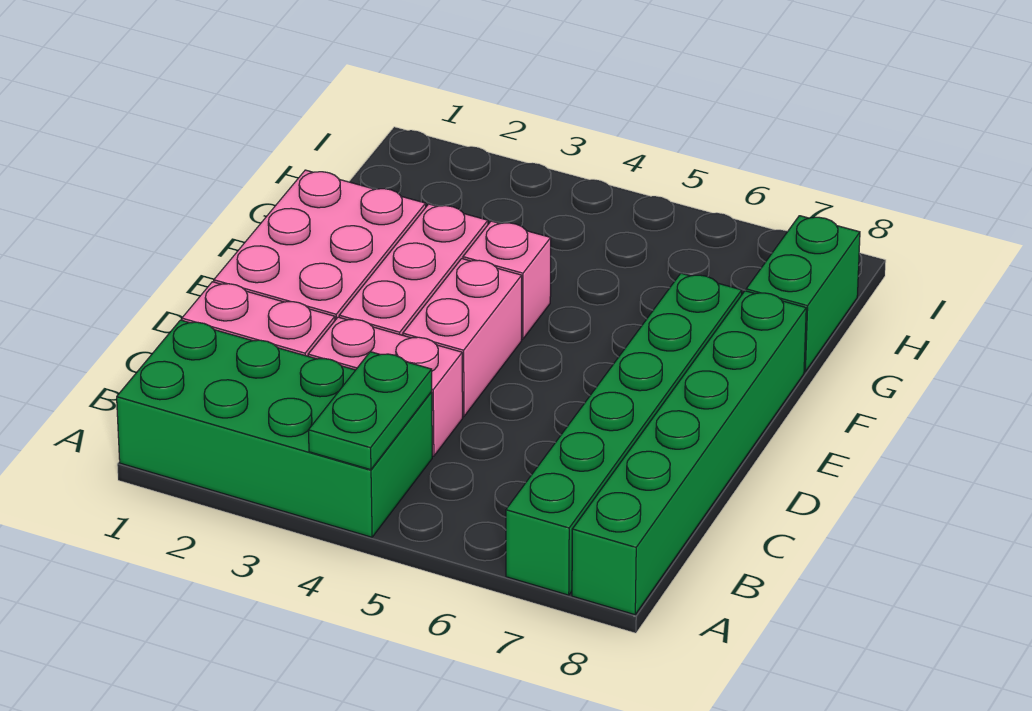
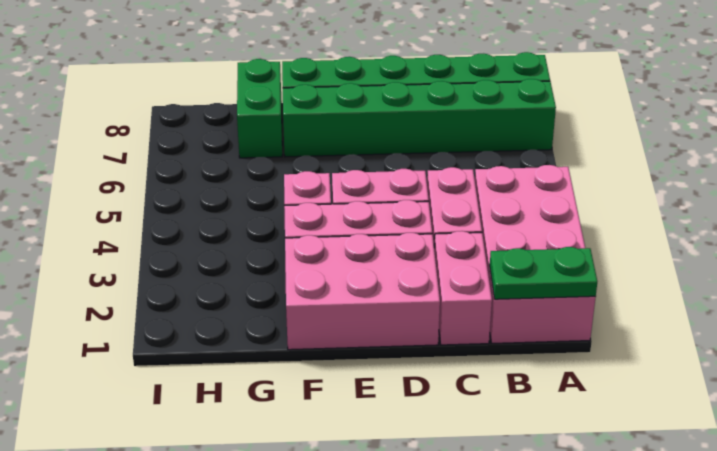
green 2x4 brick [117,320,432,537] -> pink 2x4 brick [475,165,596,343]
green 1x2 plate [309,352,432,470] -> green 1x2 plate moved to [490,247,597,299]
green 1x2 brick [746,216,860,372] -> green 1x2 brick turned to [237,59,282,158]

